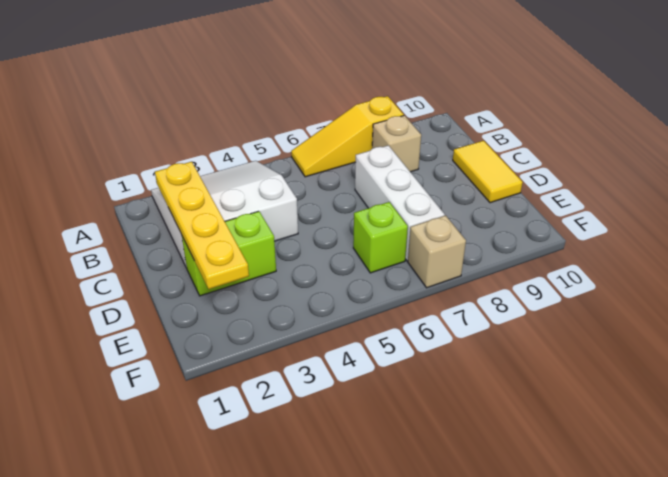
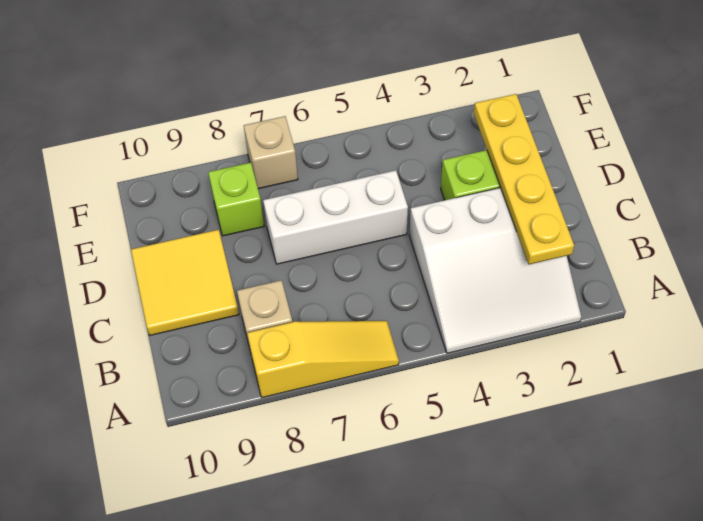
white 1x3 brick [355,145,445,261] -> white 1x3 brick turned to [263,170,408,264]
yellow 1x2 tile [453,141,523,203] -> yellow 2x2 tile [131,230,239,335]
lime 1x1 brick [353,202,408,273] -> lime 1x1 brick moved to [208,163,264,236]

